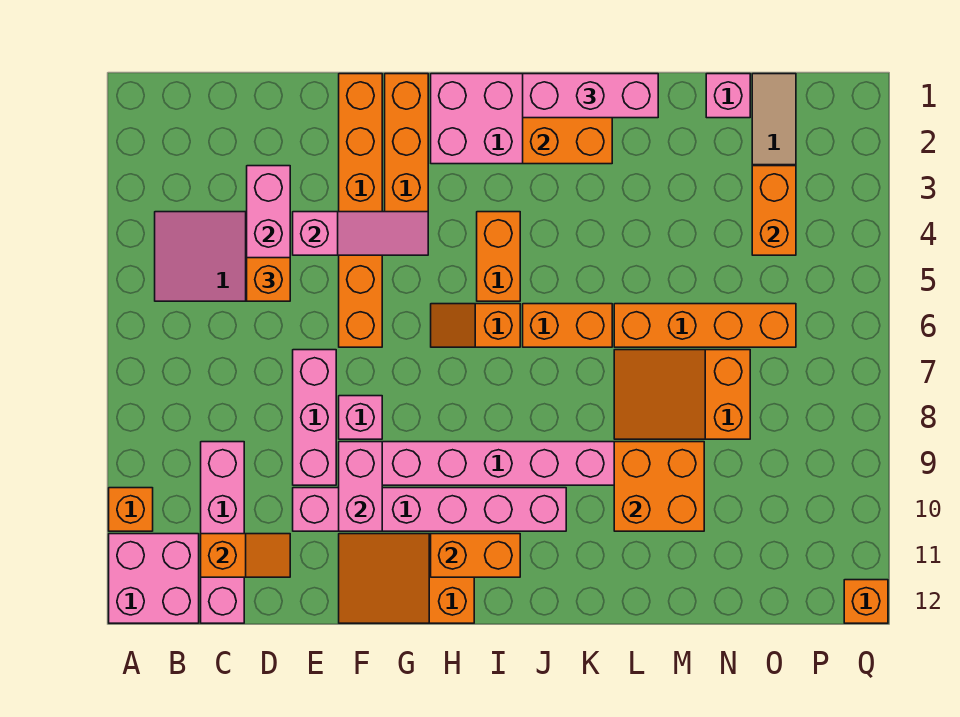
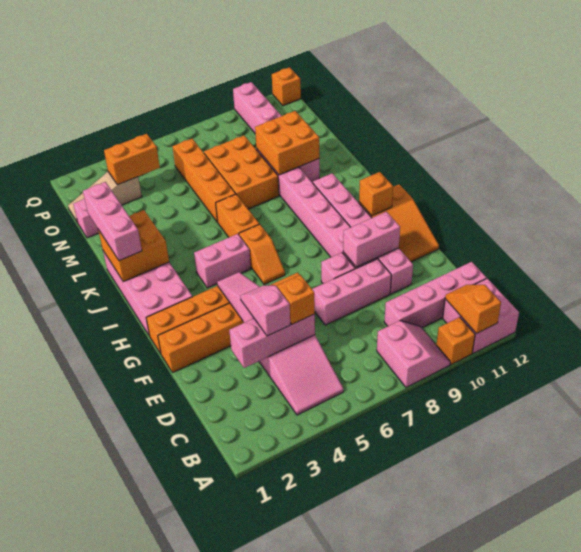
none -> pink 2x2 slope [377,321,450,387]
orange 1x2 slope [201,534,290,577] -> orange 1x2 slope moved to [445,285,501,334]
none -> pink 1x2 slope [240,285,290,336]
orange 1x2 brick [431,534,520,577] -> orange 1x1 brick [359,172,393,216]
orange 1x2 brick [477,212,520,301] -> pink 1x2 brick [194,234,251,288]
orange 2x3 slope [614,350,750,439] -> orange 2x3 brick [204,135,279,209]
none -> pink 1x6 brick [233,82,319,182]

